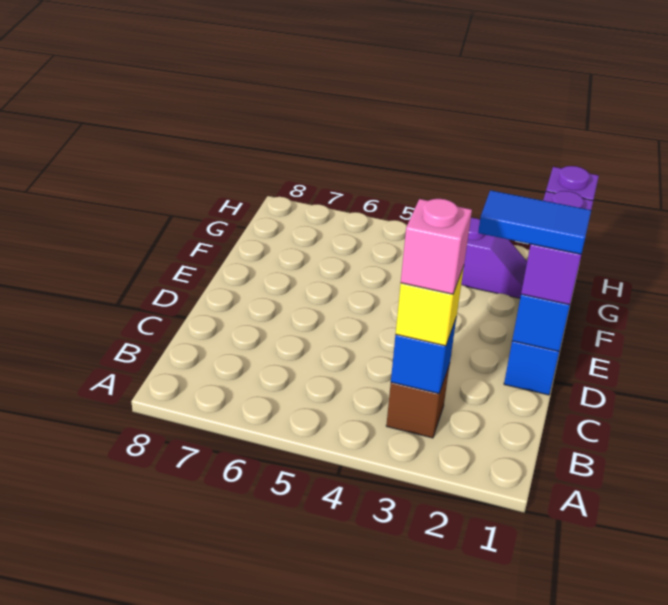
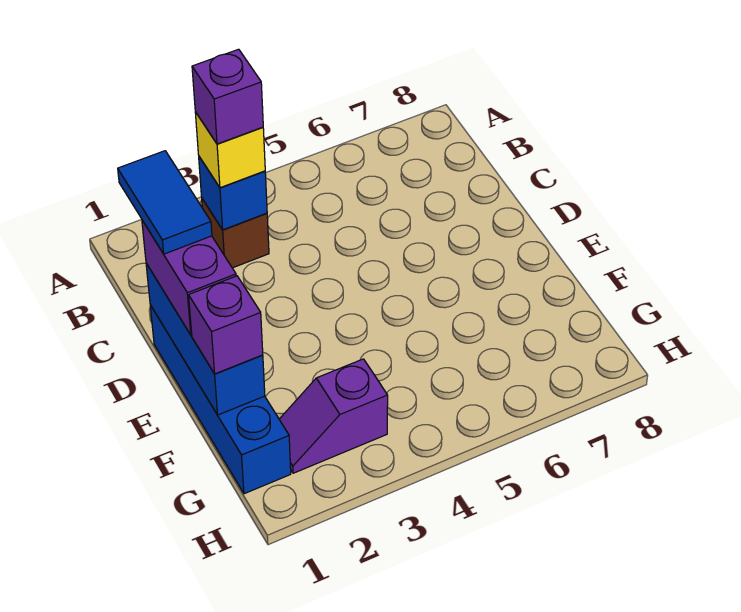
pink 1x1 brick [401,199,472,294] -> purple 1x1 brick [192,49,263,144]
blue 1x2 tile [478,190,591,254] -> blue 1x2 tile turned to [118,151,212,254]

